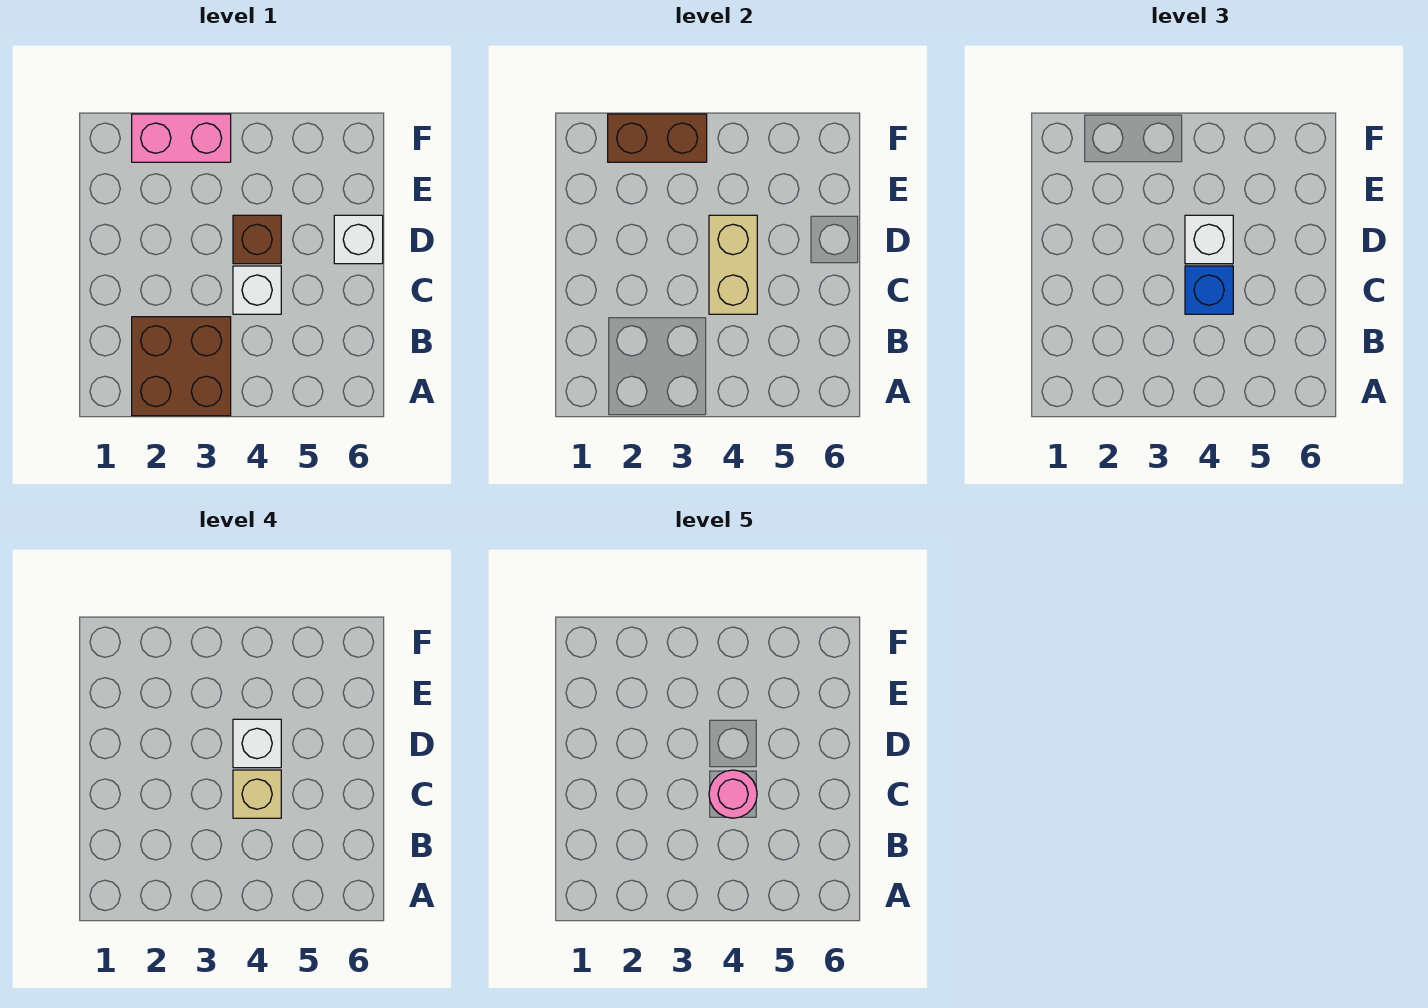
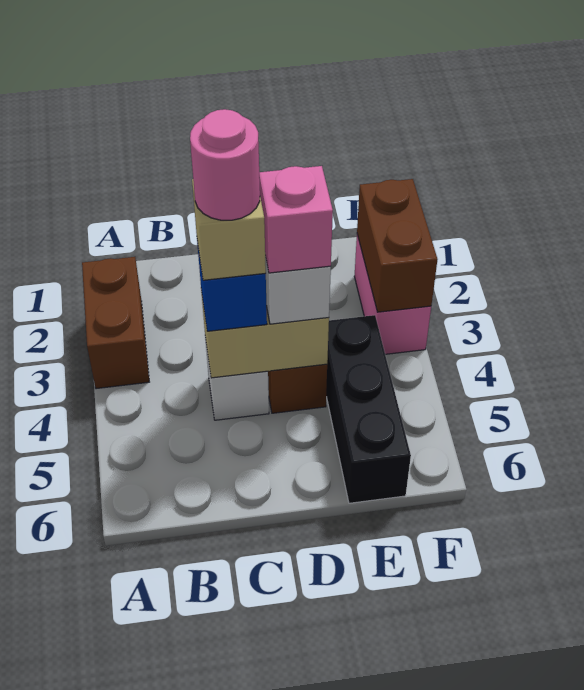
brown 2x2 brick [132,317,231,416] -> brown 1x2 brick [82,257,149,389]
white 1x1 brick [233,719,281,768] -> pink 1x1 brick [259,166,333,273]
white 1x1 brick [334,215,383,264] -> none
none -> black 1x3 brick [326,315,411,503]

